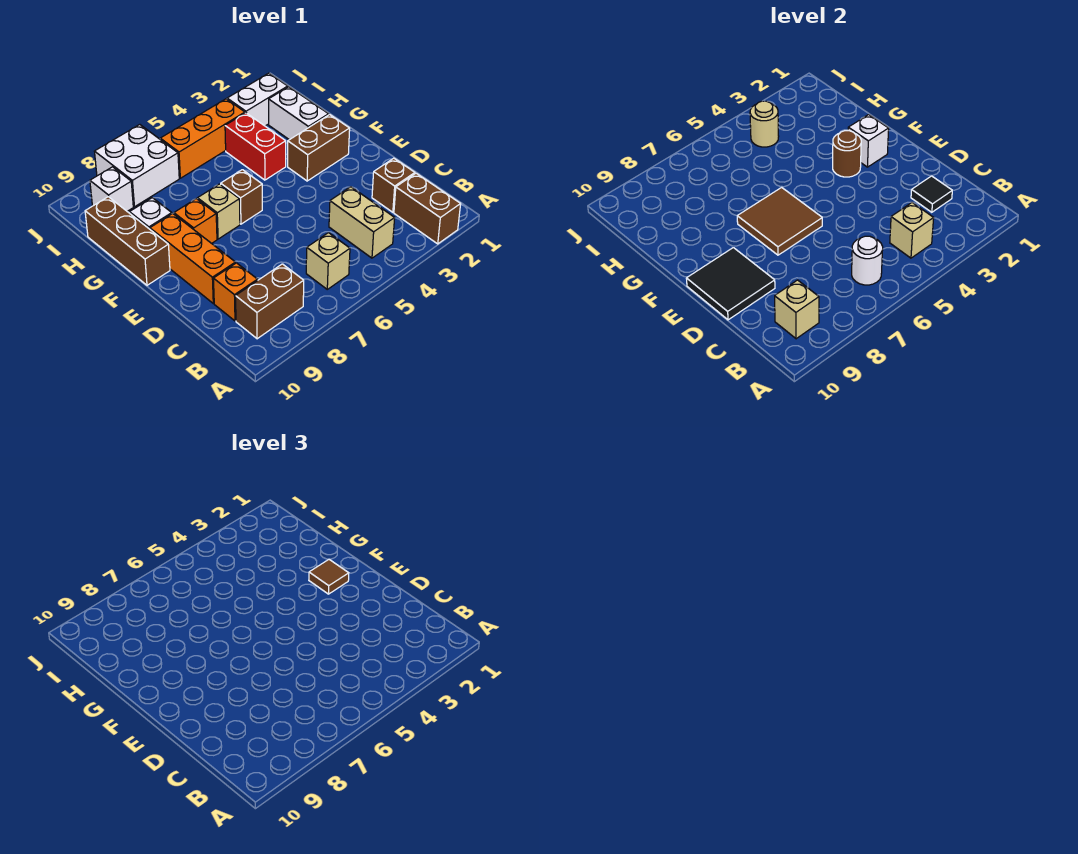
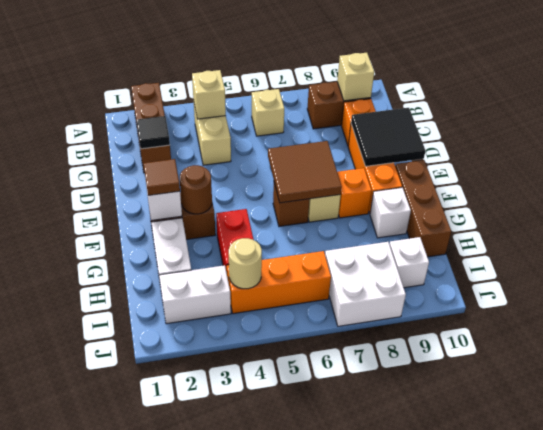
white 1x1 round brick [852,236,883,285] -> none

